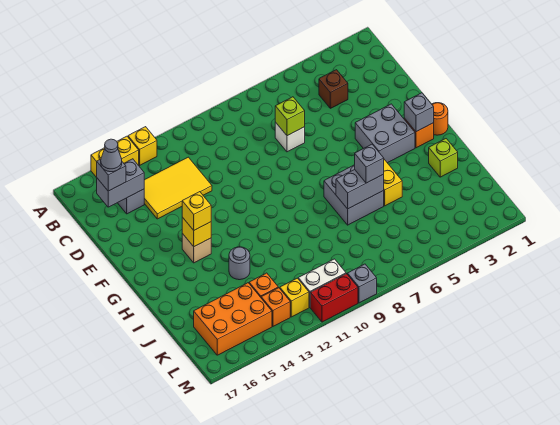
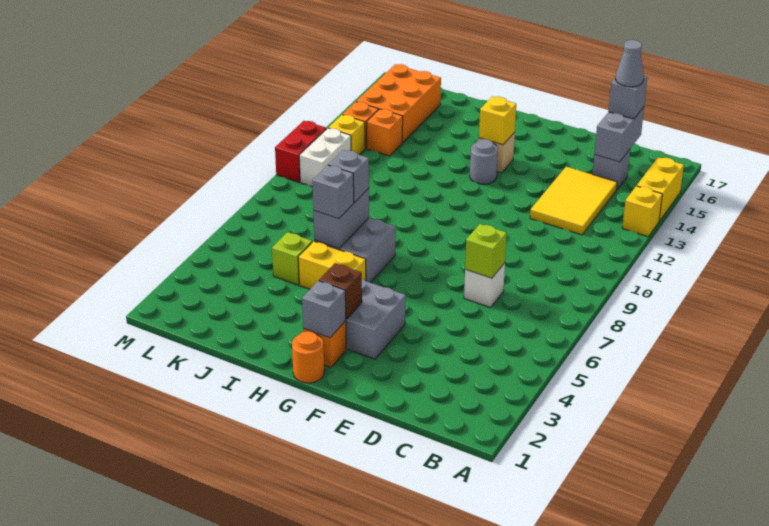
brown 1x1 brick [319,70,348,108] -> brown 1x1 brick moved to [319,263,362,319]
yellow 1x1 brick [182,192,211,230] -> none
lime 1x1 brick [429,139,458,177] -> lime 1x1 brick moved to [272,232,312,285]
grey 1x1 round brick [229,247,250,280] -> grey 1x1 round brick moved to [470,139,498,184]
grey 1x1 brick [347,264,377,303] -> grey 1x1 brick moved to [328,150,369,203]

